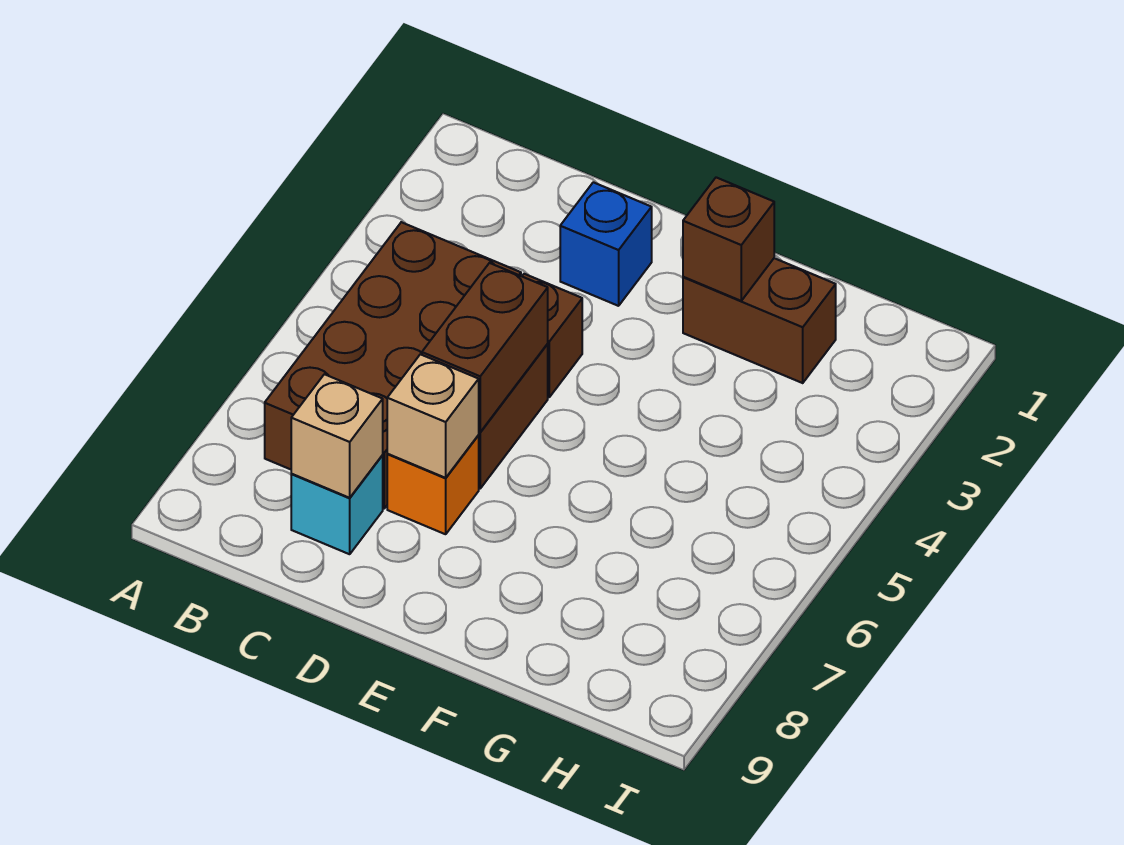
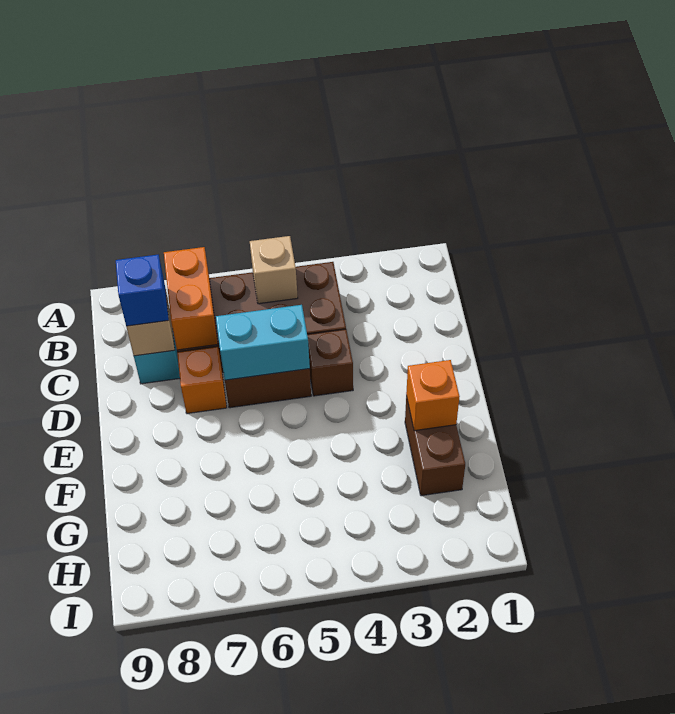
none -> orange 1x2 brick [164,247,218,350]
blue 1x1 brick [560,182,652,306] -> blue 1x1 brick moved to [116,254,169,326]
brown 1x2 brick [422,263,548,432] -> cyan 1x2 brick [216,305,310,380]
tan 1x1 brick [387,354,479,478] -> tan 1x1 brick moved to [250,236,298,304]
brown 1x1 brick [683,177,774,301] -> orange 1x1 brick [406,360,460,431]

